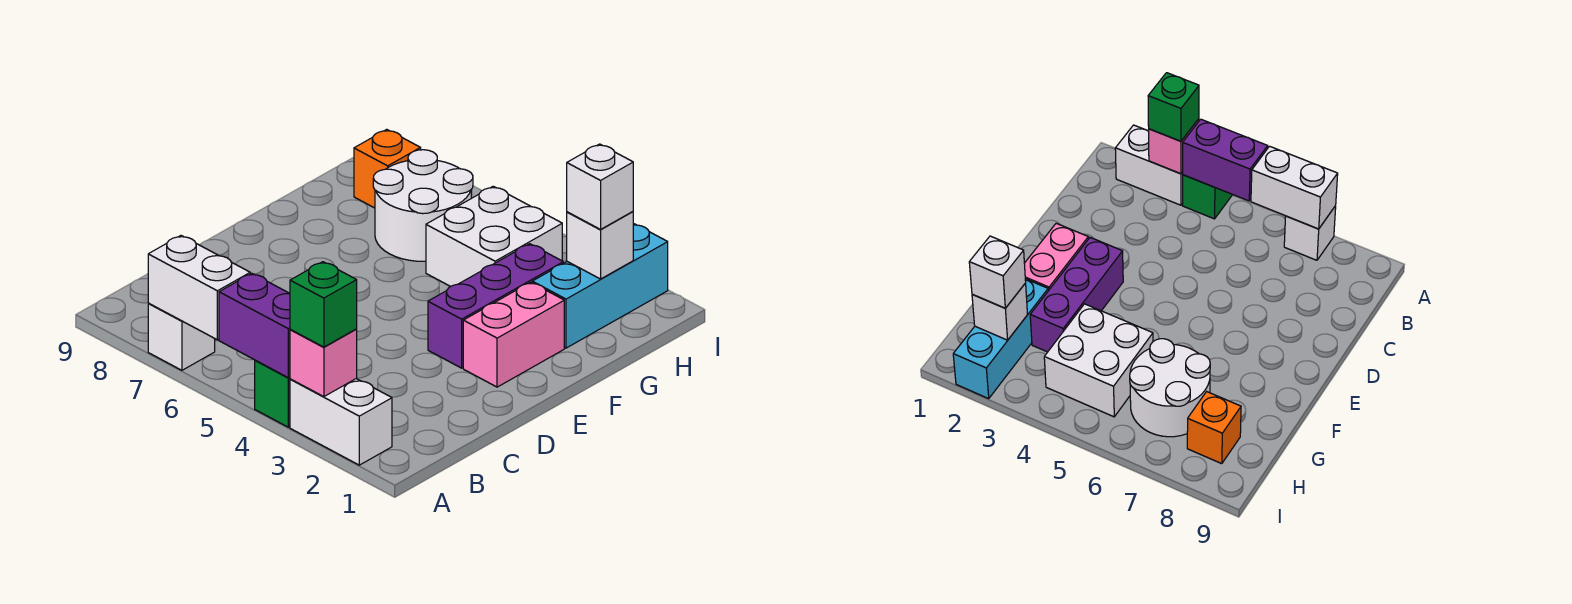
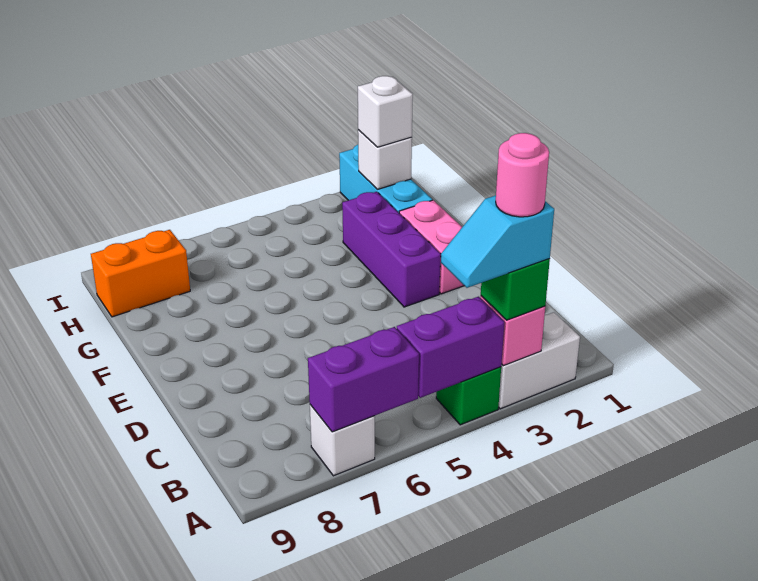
none -> cyan 1x2 slope [441,195,554,288]
none -> pink 1x1 round brick [496,133,549,217]
white 1x2 brick [148,236,250,340] -> purple 1x2 brick [308,327,419,432]
white 2x2 brick [426,186,562,287] -> none
white 2x2 round brick [373,150,473,261] -> none
orange 1x1 brick [354,129,421,208] -> orange 1x2 brick [91,230,190,317]

